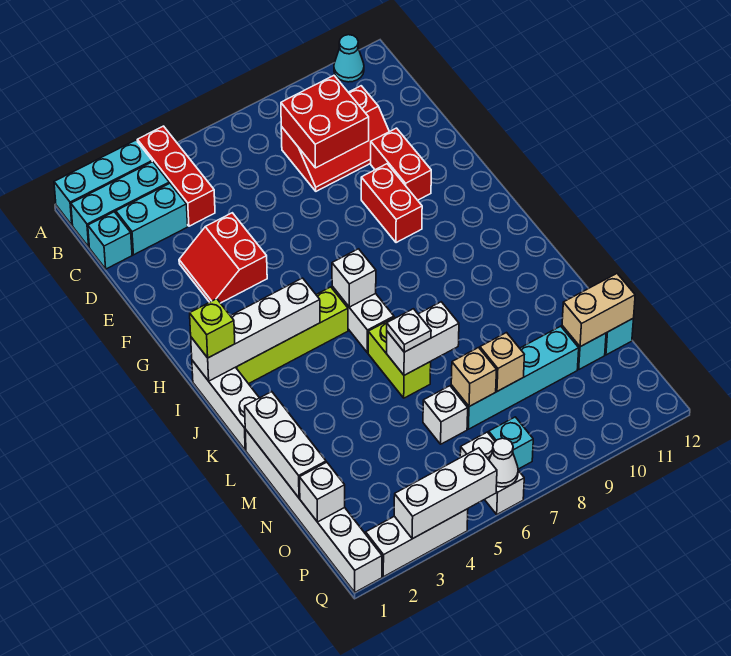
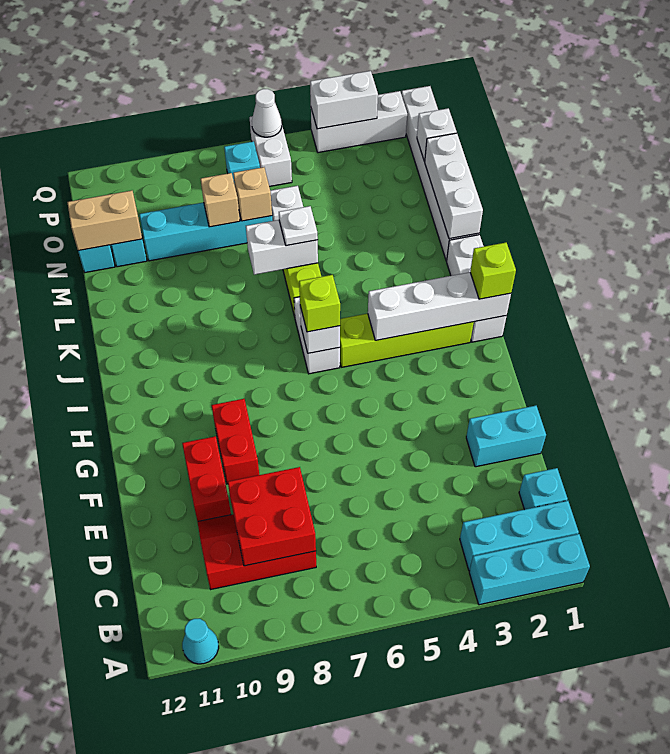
red 1x3 brick [137,126,215,226] -> none
cyan 1x2 brick [116,183,188,255] -> cyan 1x2 brick moved to [466,406,546,467]
red 2x2 slope [179,213,267,303] -> none
none -> lime 1x1 brick [299,275,340,332]
white 1x3 brick [394,448,497,539] -> white 1x2 brick [310,71,378,129]

